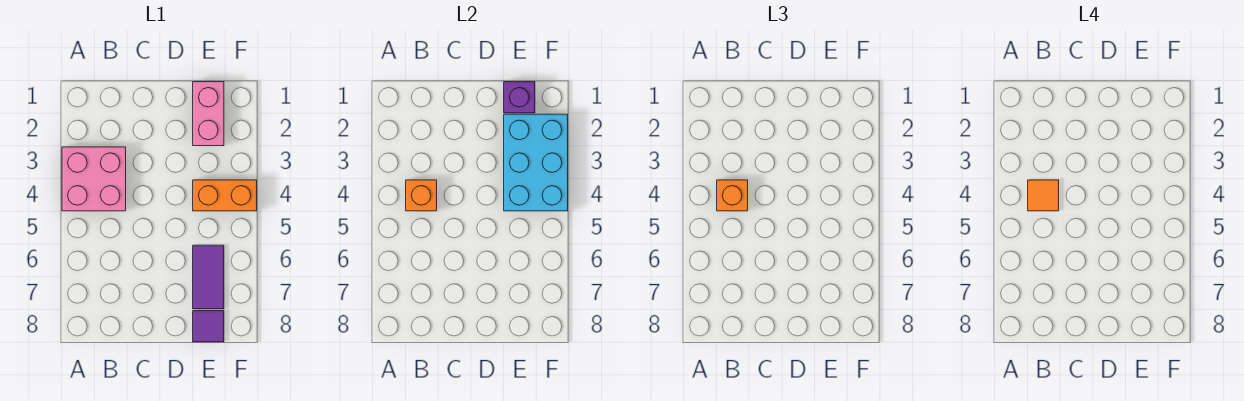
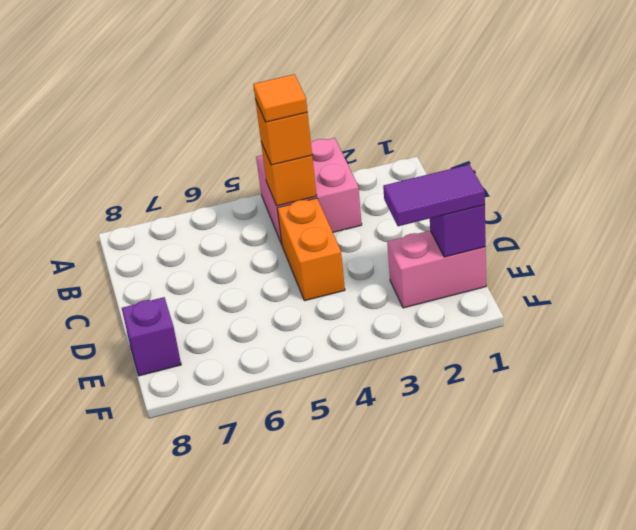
cyan 2x3 brick [504,114,568,211] -> none
orange 1x2 brick [193,180,257,211] -> orange 1x2 brick moved to [277,198,345,301]
purple 1x2 tile [193,245,224,309] -> purple 1x2 tile moved to [383,165,485,226]
purple 1x1 tile [193,311,224,342] -> purple 1x1 brick [122,297,181,376]

